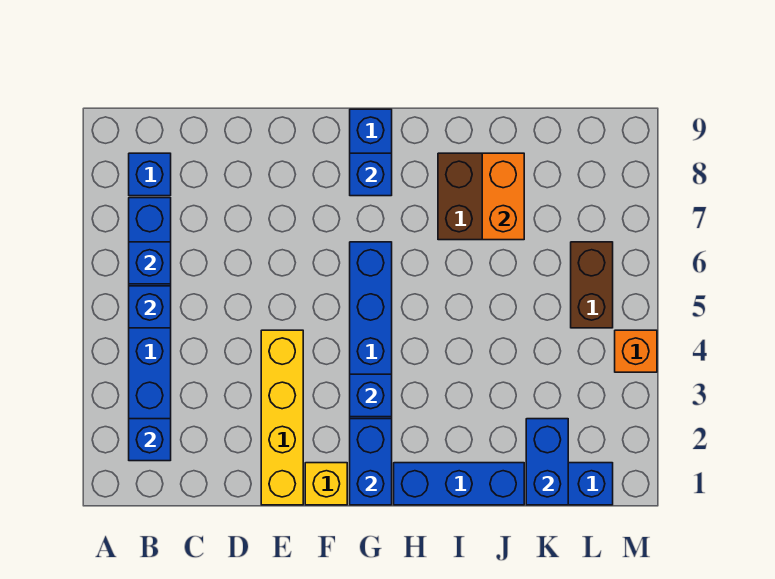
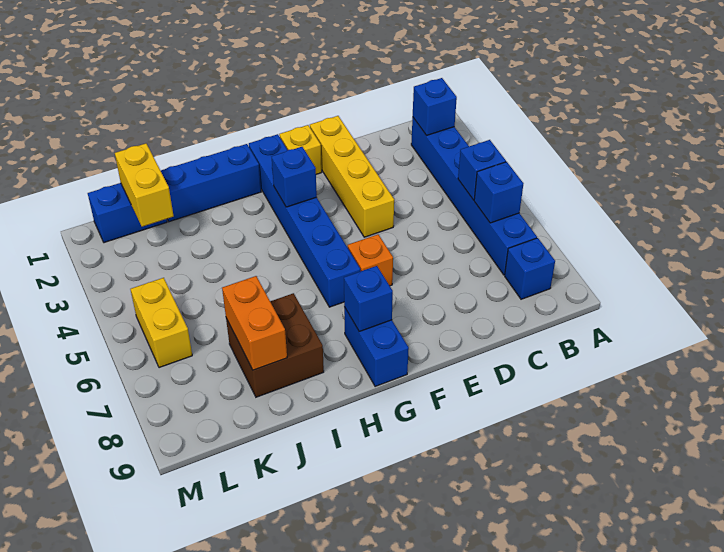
blue 1x2 brick [350,419,392,505] -> none
blue 1x2 brick [526,419,568,505] -> yellow 1x2 brick [115,143,173,227]
brown 1x2 brick [571,242,613,328] -> yellow 1x2 brick [130,278,192,368]
orange 1x1 brick [615,330,657,372] -> orange 1x1 brick moved to [348,235,393,286]

